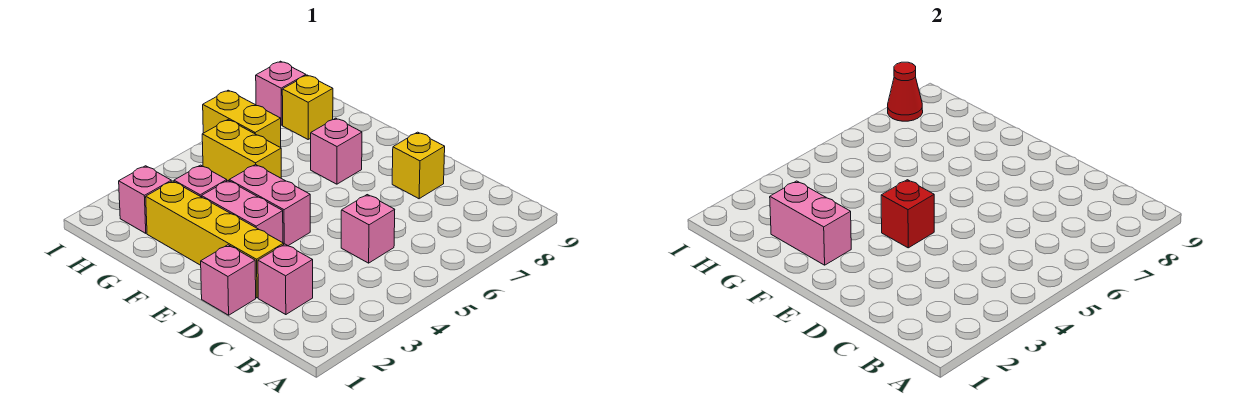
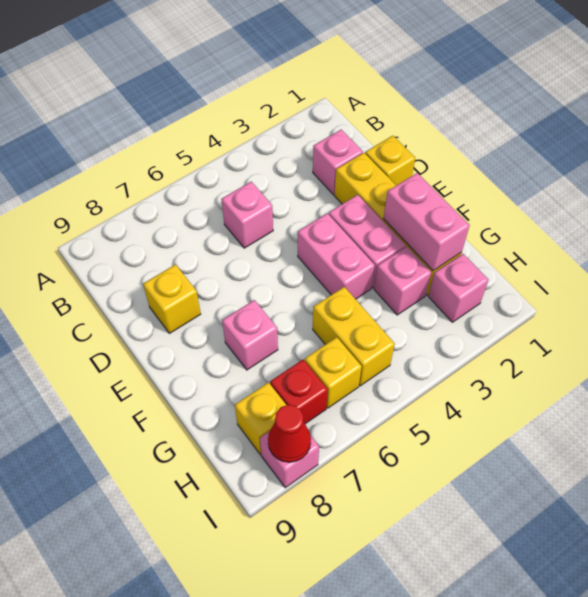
pink 1x1 brick [201,245,256,315] -> yellow 1x1 brick [365,136,415,186]
red 1x1 brick [881,180,934,248] -> red 1x1 brick moved to [270,360,328,424]
yellow 1x2 brick [203,90,281,148] -> yellow 1x1 brick [305,337,362,408]

